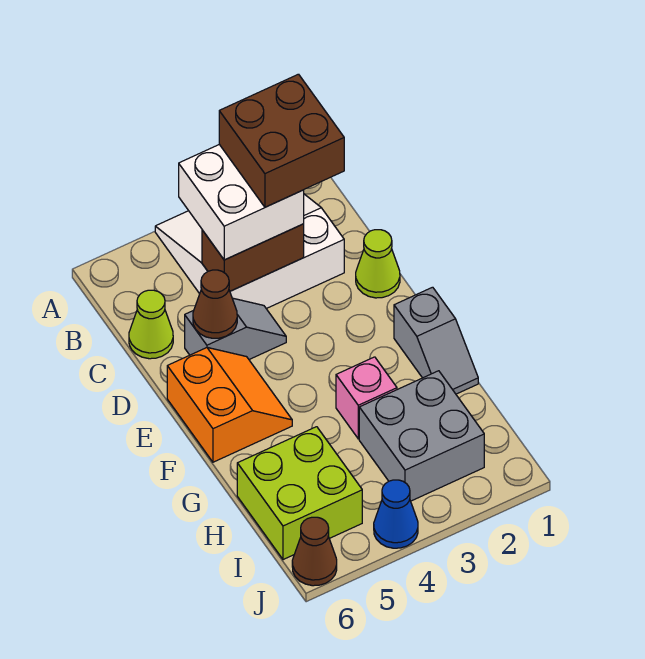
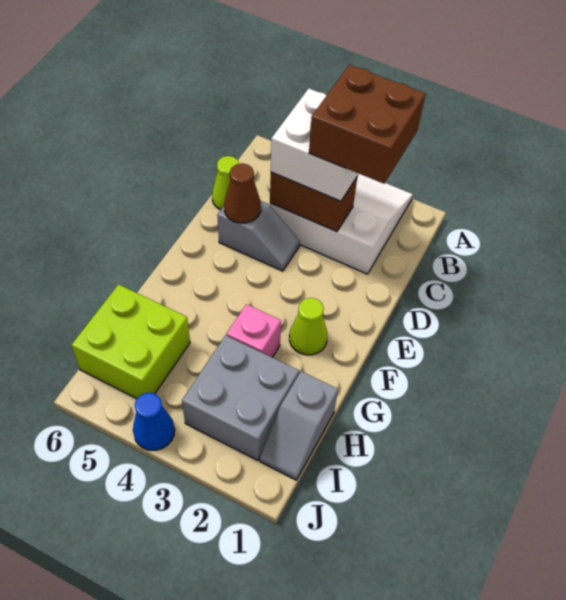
lime 1x1 cone [356,230,400,298] -> lime 1x1 cone moved to [289,298,327,355]
orange 2x2 slope [167,347,292,462] -> none
grey 1x2 slope [394,287,478,394] -> grey 1x2 slope moved to [260,372,338,480]
brown 1x1 cone [292,517,337,586] -> none

